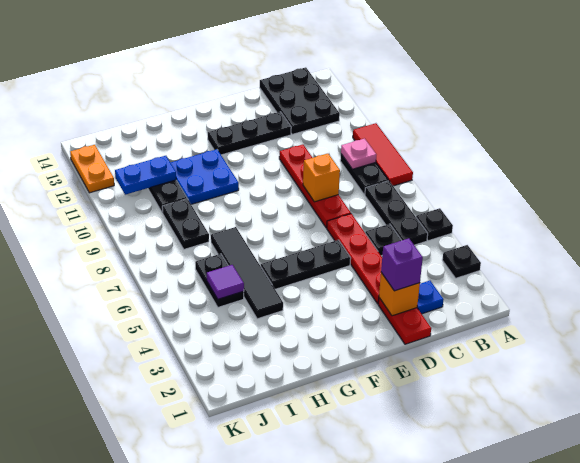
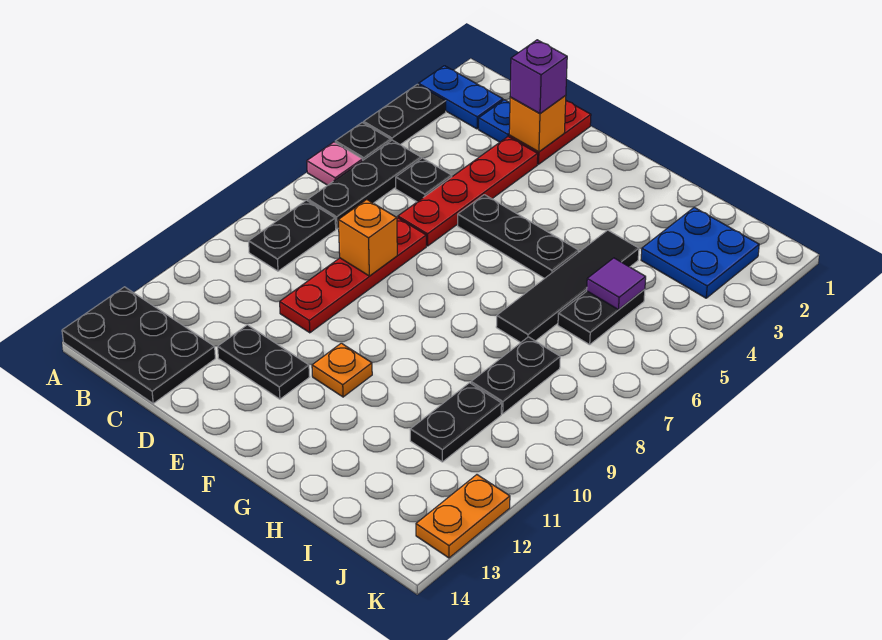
black 1x1 plate [442,245,481,278] -> black 1x2 plate [364,84,446,145]
red 1x3 tile [353,123,413,186] -> none
pink 1x1 plate [341,139,376,169] -> pink 1x1 plate moved to [307,142,363,185]
black 2x3 plate [260,67,340,135] -> black 2x3 plate turned to [62,287,215,403]
black 1x3 plate [208,112,291,155] -> black 1x2 plate [218,325,309,399]
none -> orange 1x1 plate [312,343,372,397]
blue 2x2 plate [171,149,239,204] -> blue 2x2 plate moved to [641,207,759,298]
blue 1x2 plate [115,156,176,195] -> blue 1x2 plate moved to [419,66,503,129]

